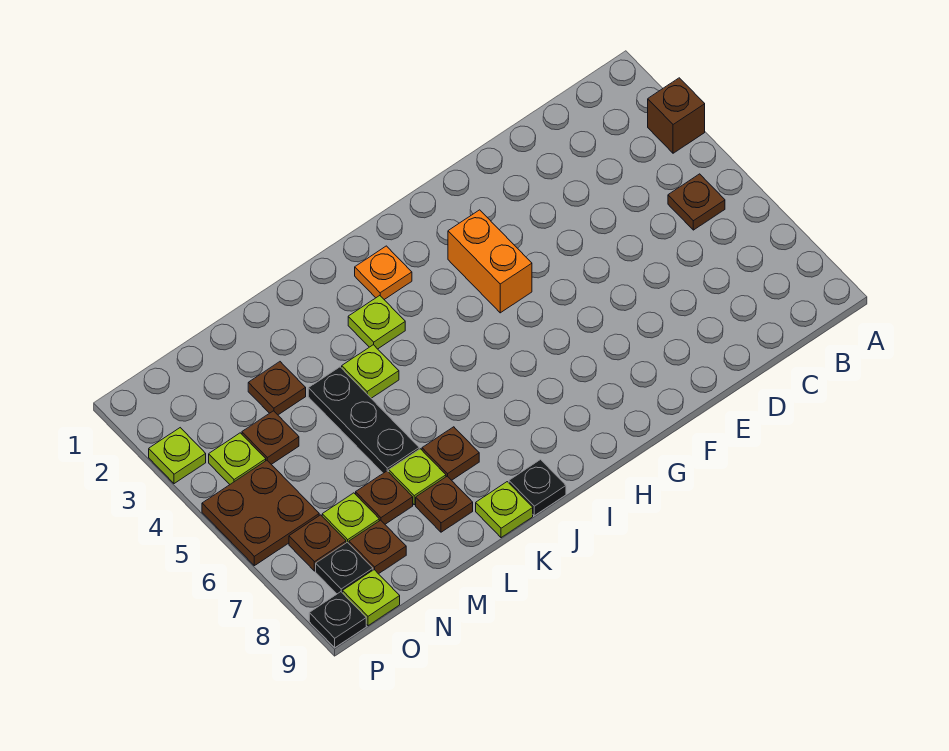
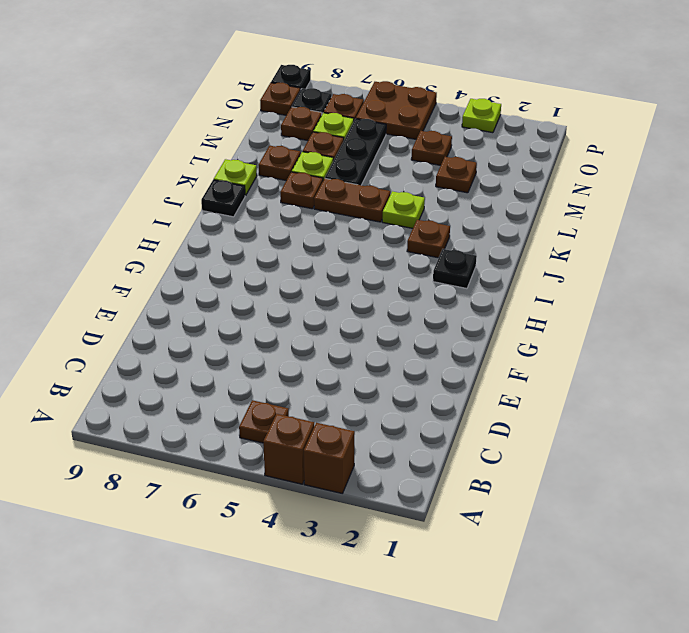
none -> brown 1x1 brick [263,414,314,484]
orange 1x2 brick [448,210,532,313] -> none
orange 1x1 plate [355,246,412,299] -> black 1x1 plate [433,249,477,289]
lime 1x1 plate [348,296,405,349] -> brown 1x1 plate [407,220,450,258]
none -> brown 1x2 plate [314,179,390,222]
black 1x3 plate [308,367,419,473] -> black 1x3 plate turned to [325,119,386,185]
lime 1x1 plate [209,433,266,484] -> none
lime 1x1 plate [343,570,400,626] -> brown 1x1 plate [260,83,300,115]

